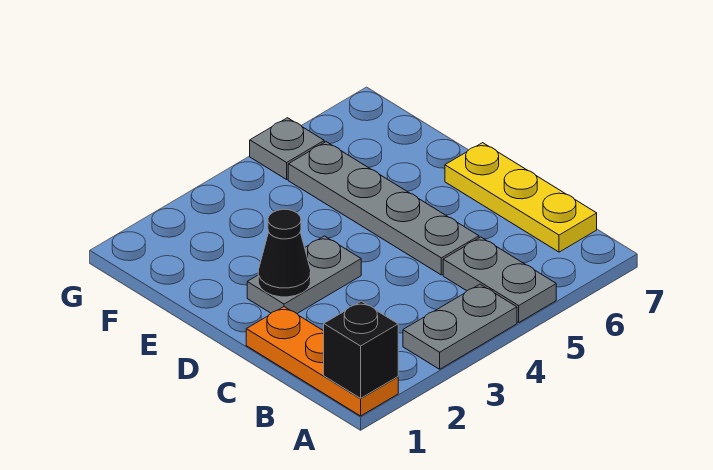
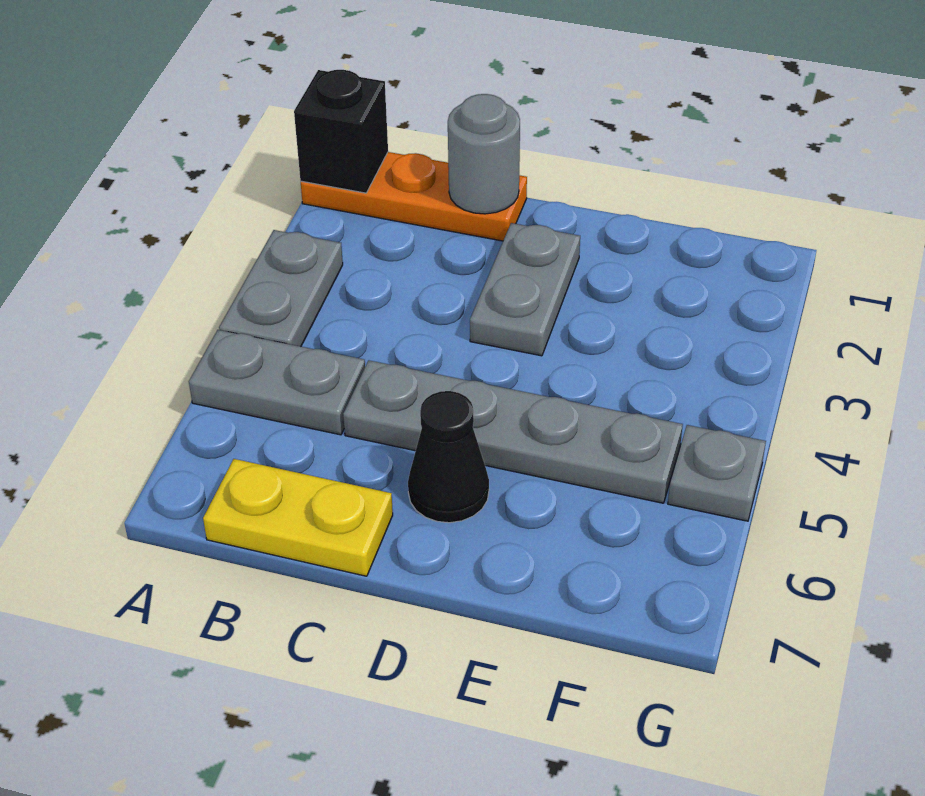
yellow 1x3 plate [445,143,597,252] -> yellow 1x2 plate [203,459,393,576]
none -> grey 1x1 round brick [448,94,520,214]
black 1x1 cone [258,209,311,297] -> black 1x1 cone moved to [408,391,489,523]

